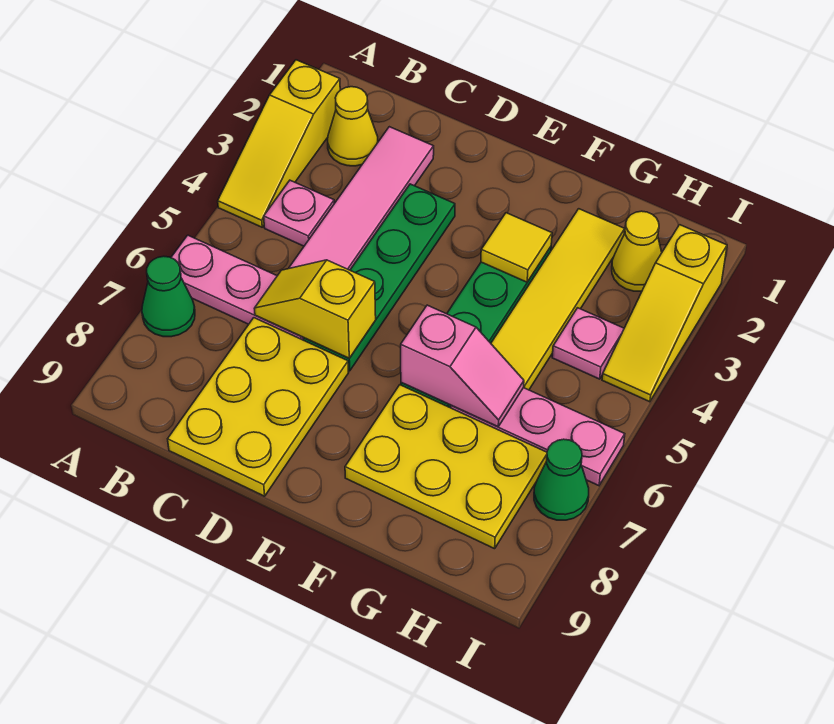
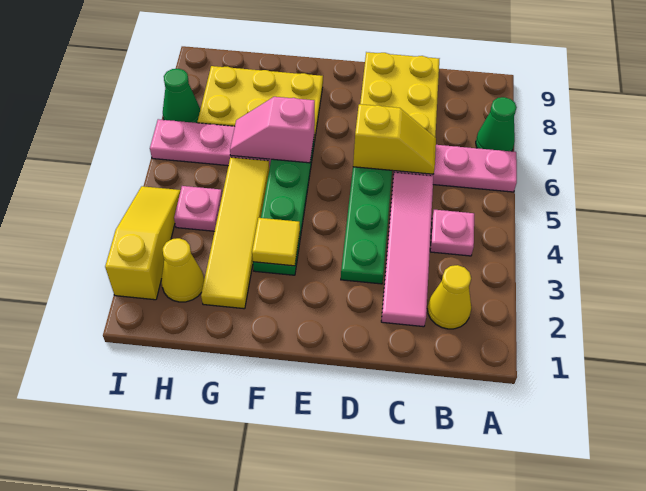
yellow 1x3 slope [218,60,340,227] -> none

